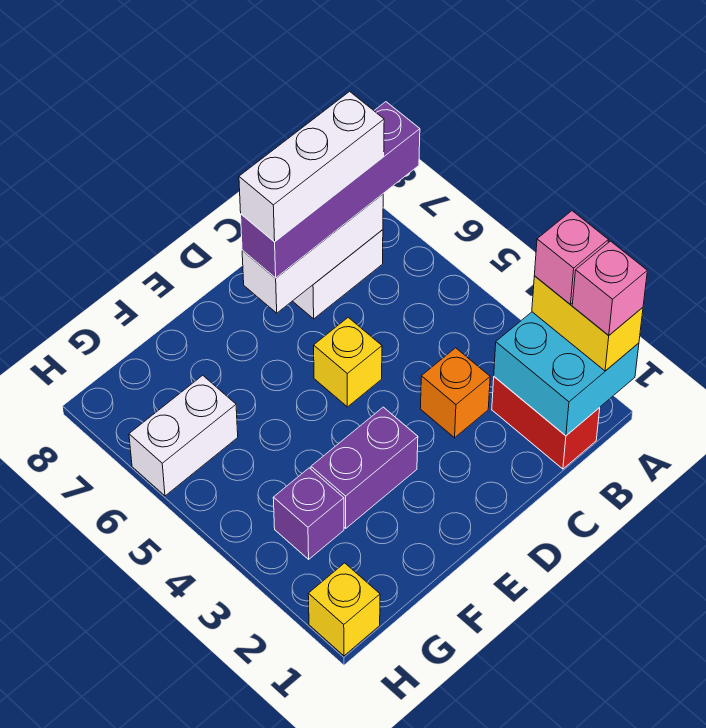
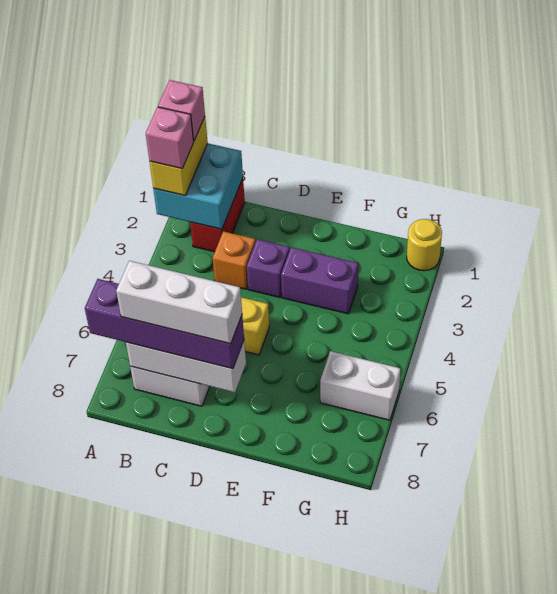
purple 1x1 brick [273,468,344,559] -> purple 1x1 brick moved to [247,239,290,297]
yellow 1x1 brick [308,563,380,656] -> yellow 1x1 round brick [407,219,442,271]

